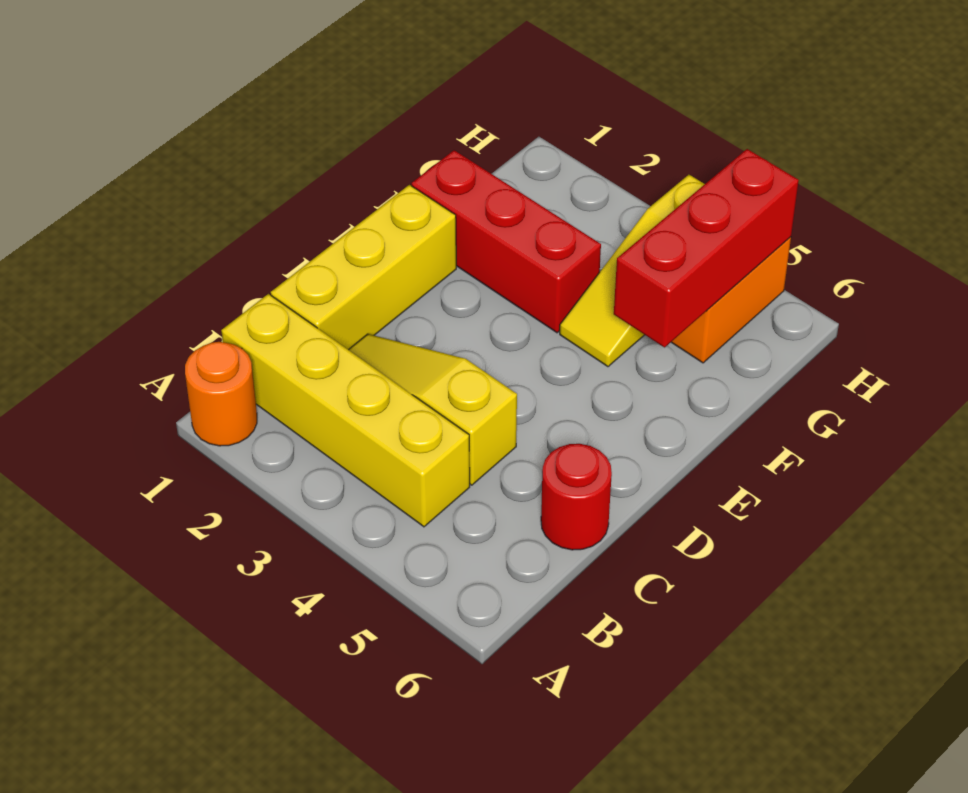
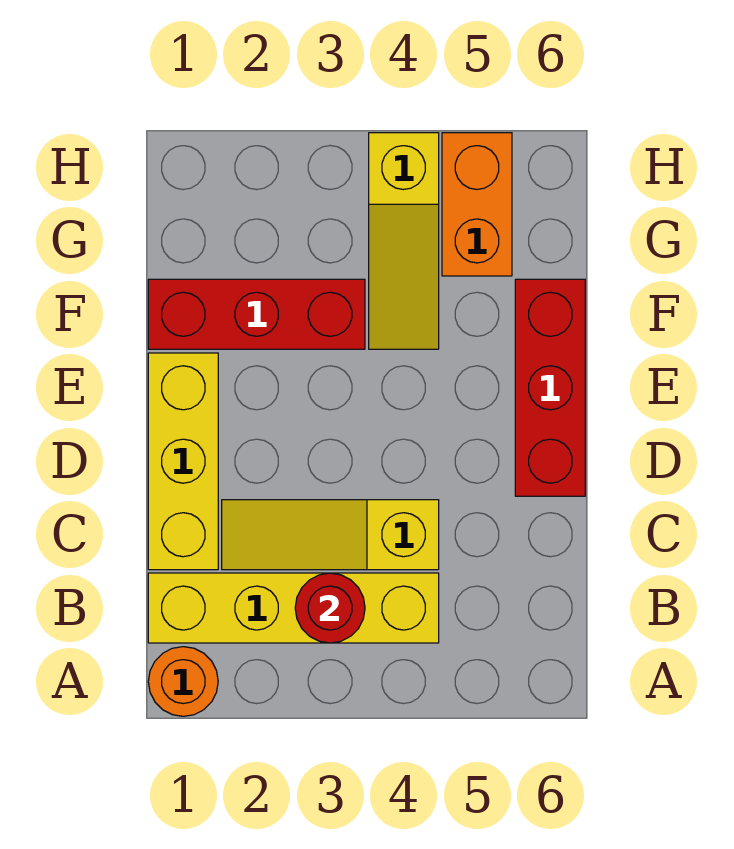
red 1x1 round brick [541,444,612,550] -> red 1x1 round brick moved to [295,573,365,643]
red 1x3 brick [614,149,799,347] -> red 1x3 brick moved to [515,279,585,496]

